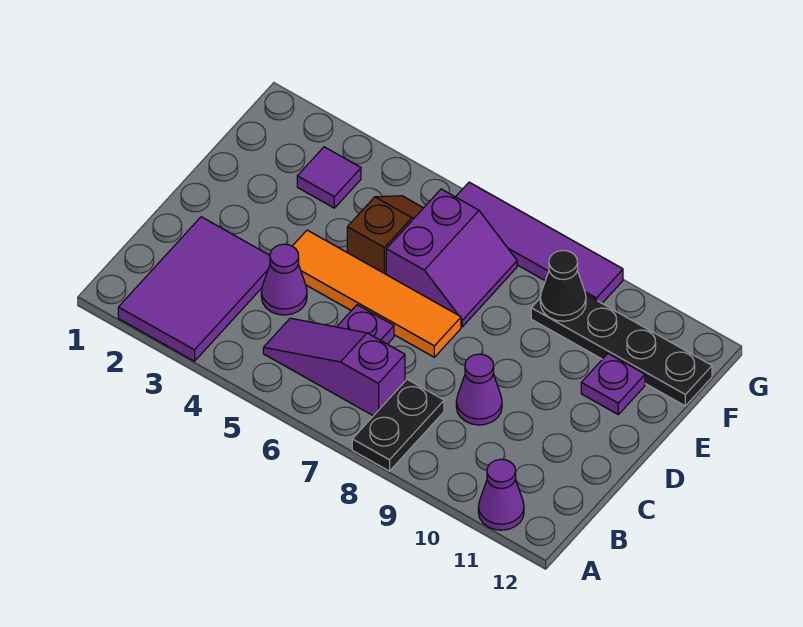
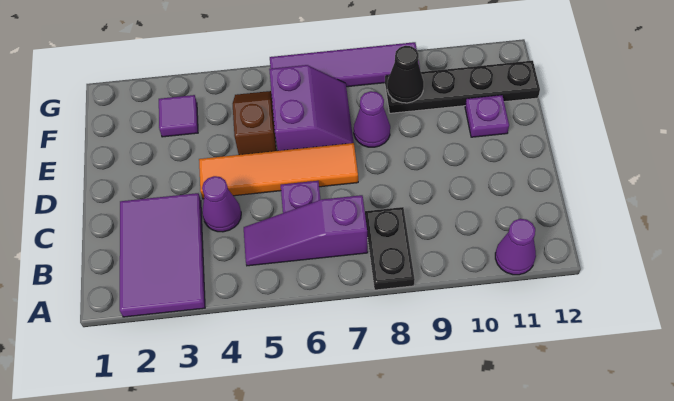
purple 1x1 cone [456,354,502,425] -> purple 1x1 cone moved to [354,91,390,147]

